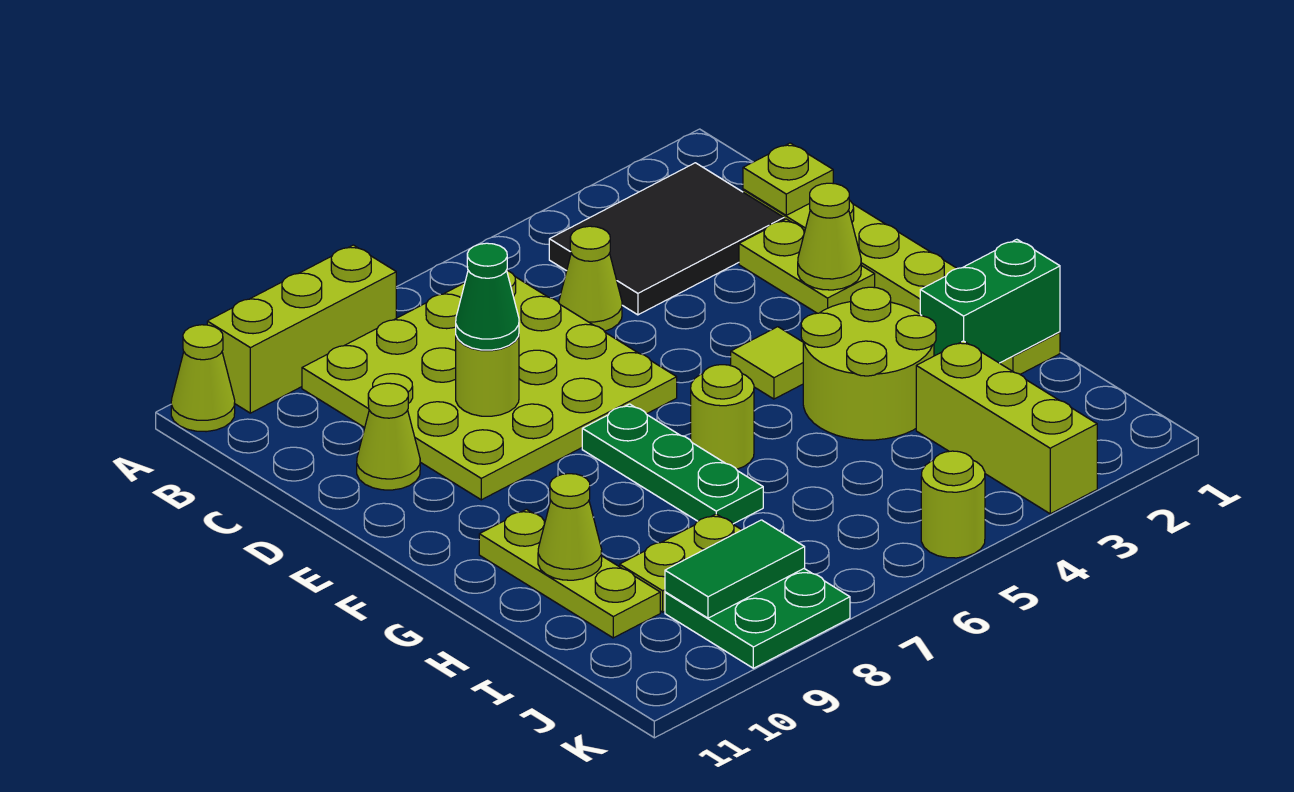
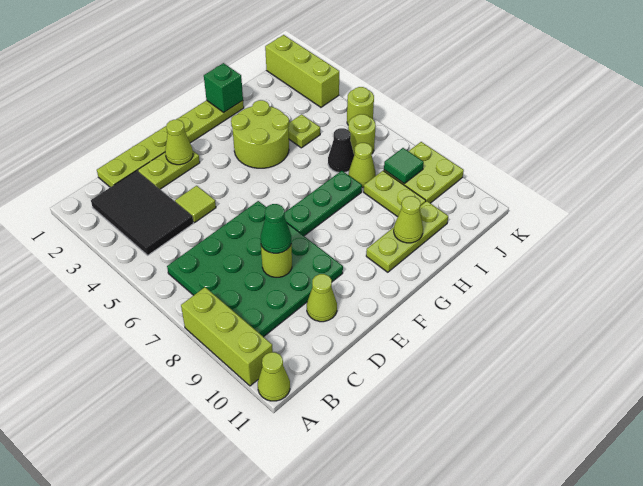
lime 4x4 plate [302,270,677,500] -> green 4x4 plate [167,201,343,337]
lime 1x1 plate [743,143,833,215] -> lime 1x1 plate moved to [288,114,320,148]
lime 1x1 cone [559,226,622,331] -> lime 1x1 cone moved to [348,143,376,187]
lime 1x1 tile [731,327,803,399] -> lime 1x1 tile moved to [175,186,216,222]
lime 1x1 round brick [691,365,754,469] -> lime 1x1 round brick moved to [348,114,376,155]
green 1x2 brick [920,239,1060,363] -> green 1x1 brick [204,63,243,112]
lime 1x3 brick [916,341,1097,514] -> lime 1x3 brick turned to [265,35,339,107]
none -> black 1x1 cone [328,128,354,172]
green 2x2 plate [665,569,850,668] -> lime 2x2 plate [384,142,464,203]
green 1x2 tile [665,520,805,618] -> green 1x1 tile [384,148,424,183]

